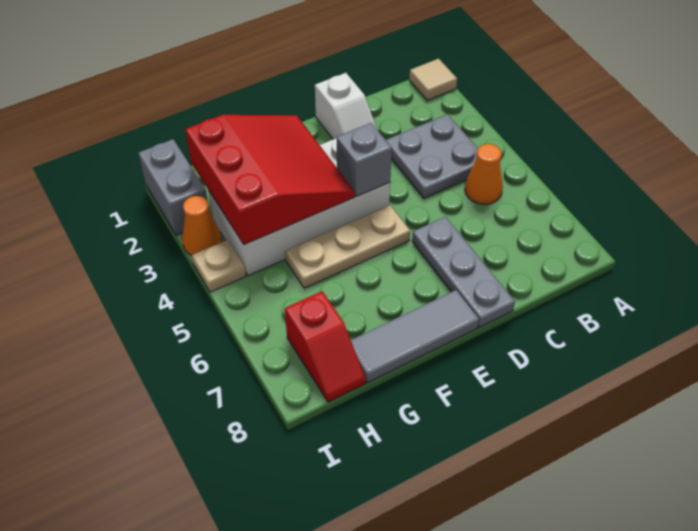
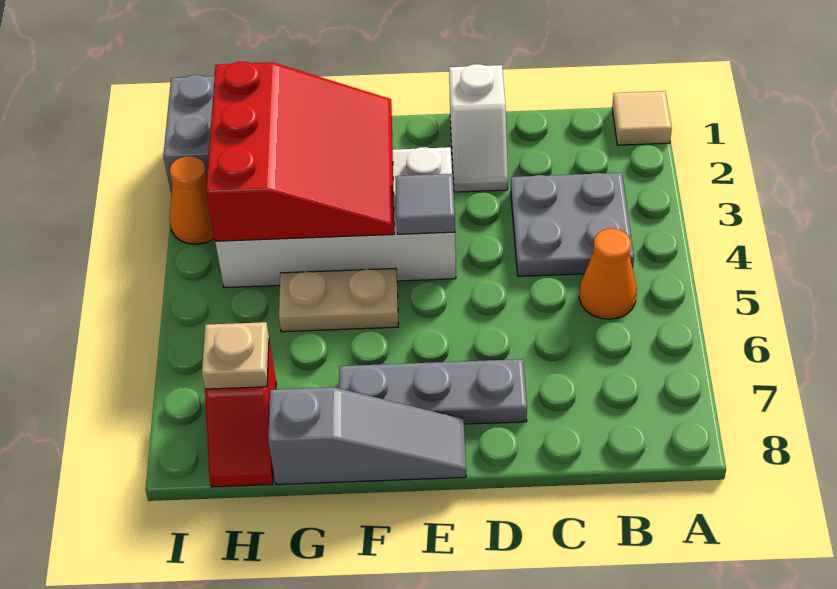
grey 1x3 plate [412,217,515,327] -> grey 1x3 plate turned to [339,359,527,424]
grey 1x1 brick [336,123,392,196] -> grey 1x1 tile [395,174,455,234]
tan 1x3 plate [285,205,410,288] -> tan 1x2 plate [279,268,398,332]
grey 1x3 tile [351,290,479,383] -> grey 1x3 slope [268,387,466,484]
tan 1x1 plate [192,240,246,292] -> tan 1x1 plate moved to [202,322,269,389]

